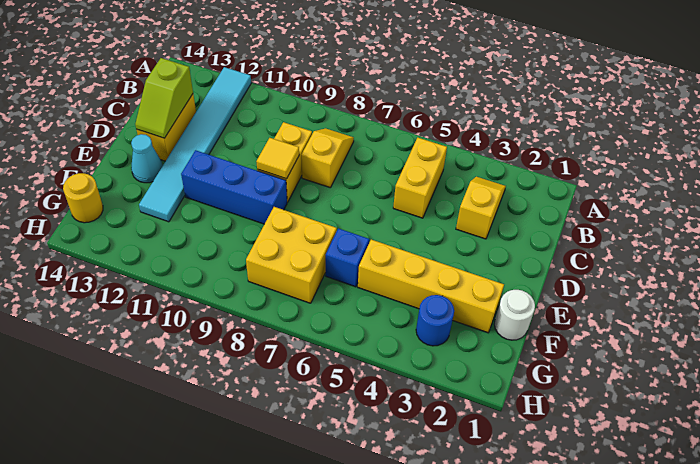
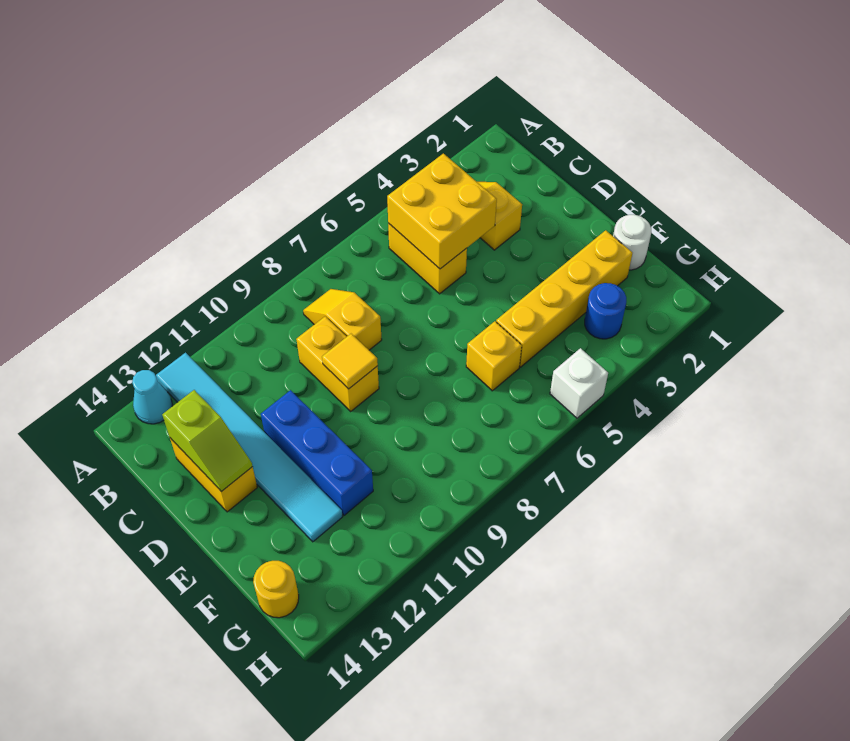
blue 1x3 brick [181,150,287,224] -> blue 1x3 brick turned to [261,390,373,515]
cyan 1x1 cone [131,134,163,183] -> cyan 1x1 cone moved to [132,370,172,424]
blue 1x1 brick [326,228,369,287] -> yellow 1x1 brick [466,321,522,391]
yellow 2x2 brick [246,207,337,303] -> yellow 2x2 brick moved to [387,154,497,269]
none -> white 1x1 brick [550,348,608,418]

